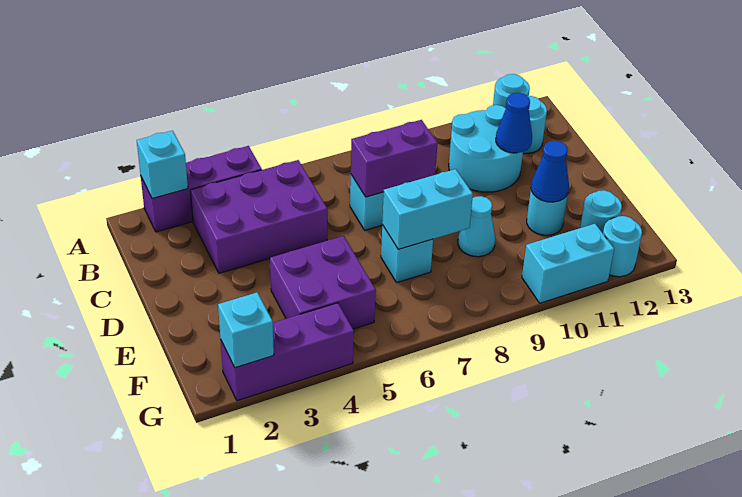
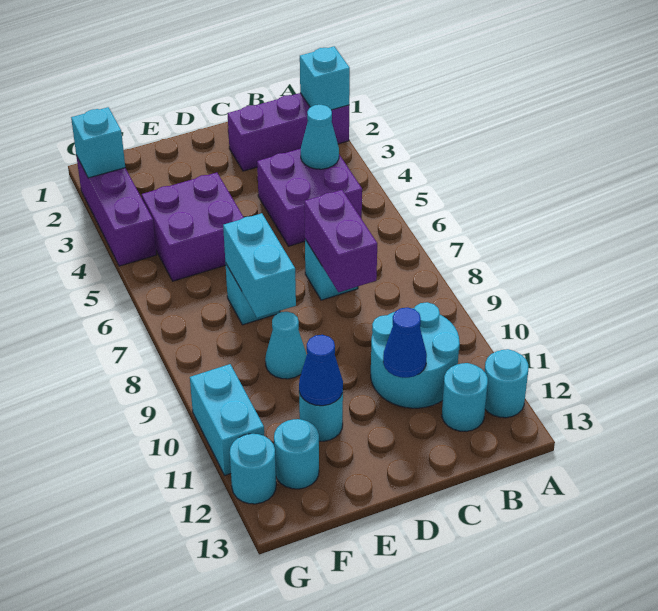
purple 1x3 brick [141,146,262,232] -> purple 1x3 brick turned to [228,93,349,171]
purple 2x3 brick [190,160,327,273] -> purple 2x2 brick [257,149,362,246]
none -> cyan 1x1 cone [301,105,339,169]

